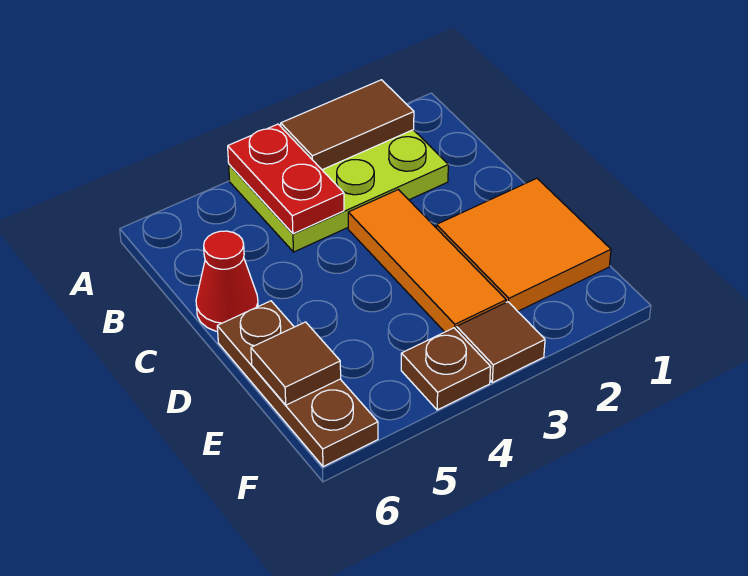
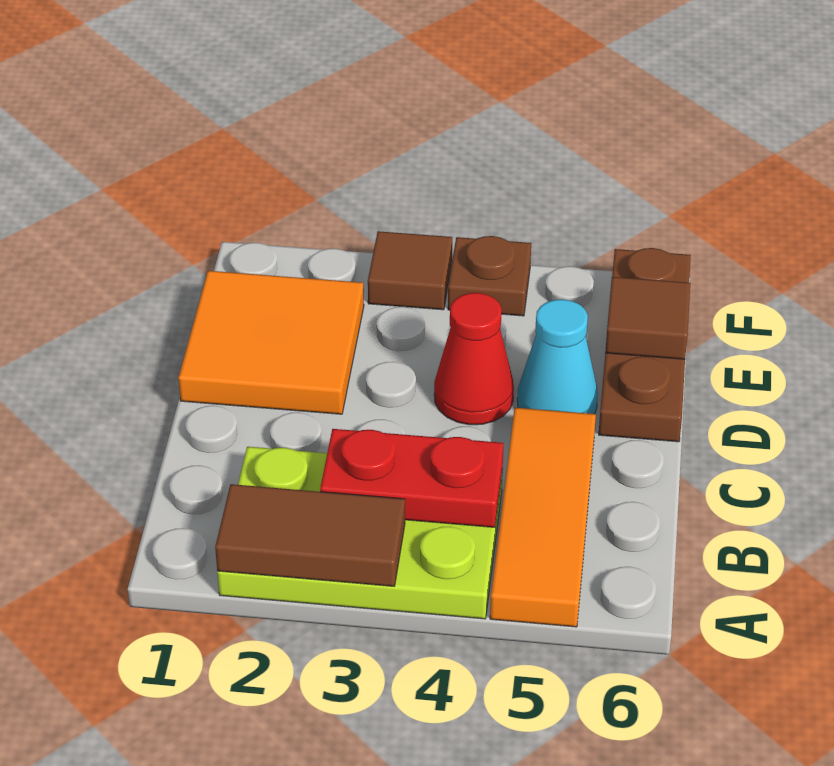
red 1x2 plate [228,124,344,234] -> red 1x2 plate turned to [320,429,503,527]
orange 1x3 tile [348,190,506,332] -> orange 1x3 tile moved to [490,408,596,627]
red 1x1 cone [196,231,258,331] -> red 1x1 cone moved to [434,293,514,425]
none -> cyan 1x1 cone [517,299,598,414]

